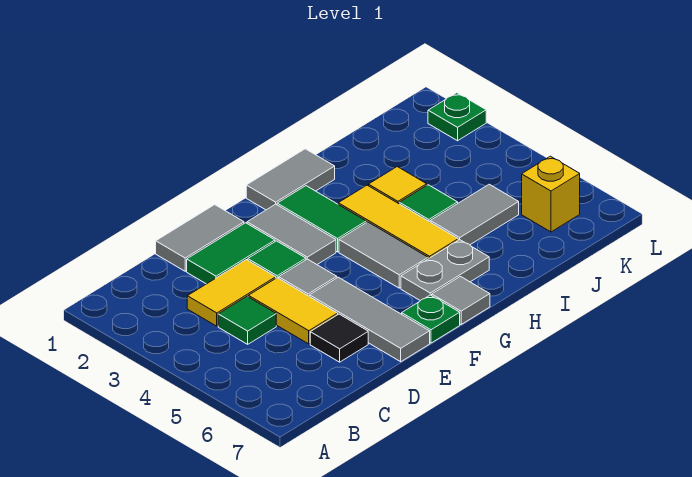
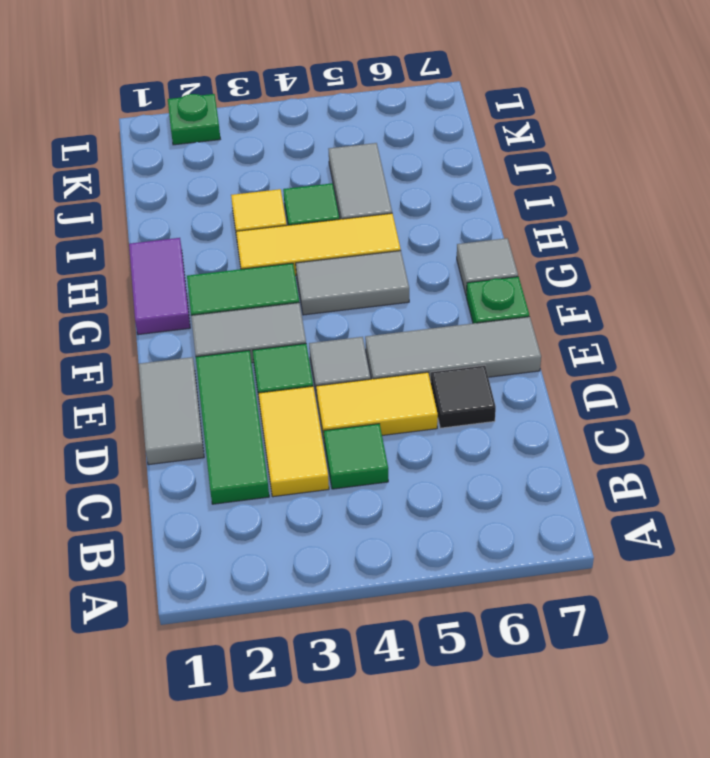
green 1x2 tile [187,223,275,284] -> green 1x3 tile [196,350,269,504]
grey 1x2 tile [246,149,335,210] -> purple 1x2 tile [129,238,190,335]
grey 1x2 plate [401,240,489,301] -> none
yellow 1x1 brick [522,156,580,232] -> none

